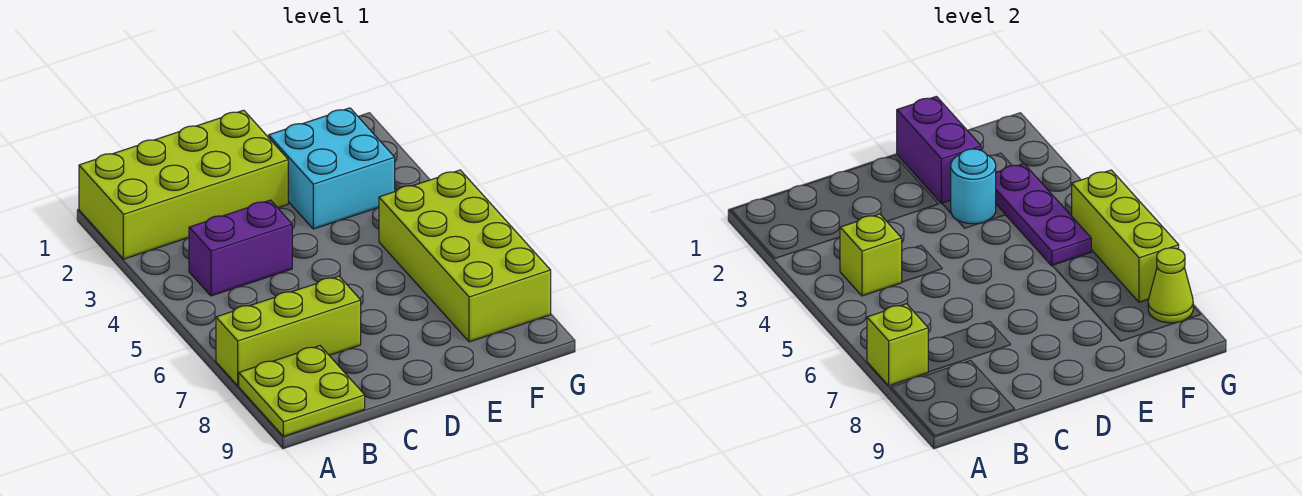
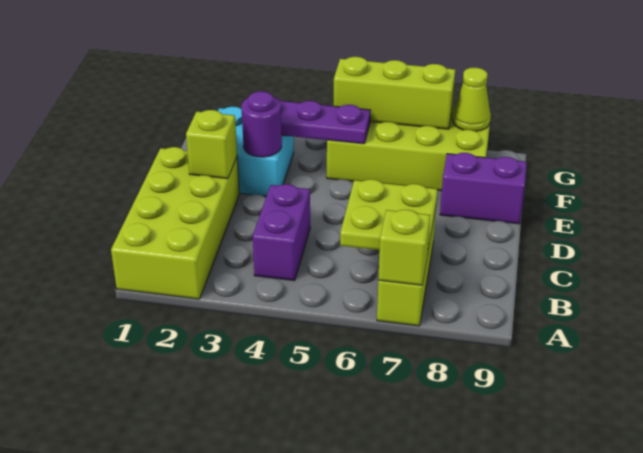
lime 2x2 plate [239,346,365,436] -> lime 2x2 plate moved to [340,179,437,255]
lime 1x1 brick [840,214,902,296] -> lime 1x1 brick moved to [186,110,237,179]
purple 1x2 brick [897,96,981,204] -> purple 1x2 brick moved to [440,153,527,224]
cyan 1x1 round brick [951,149,996,224] -> purple 1x1 round brick [241,91,282,157]

